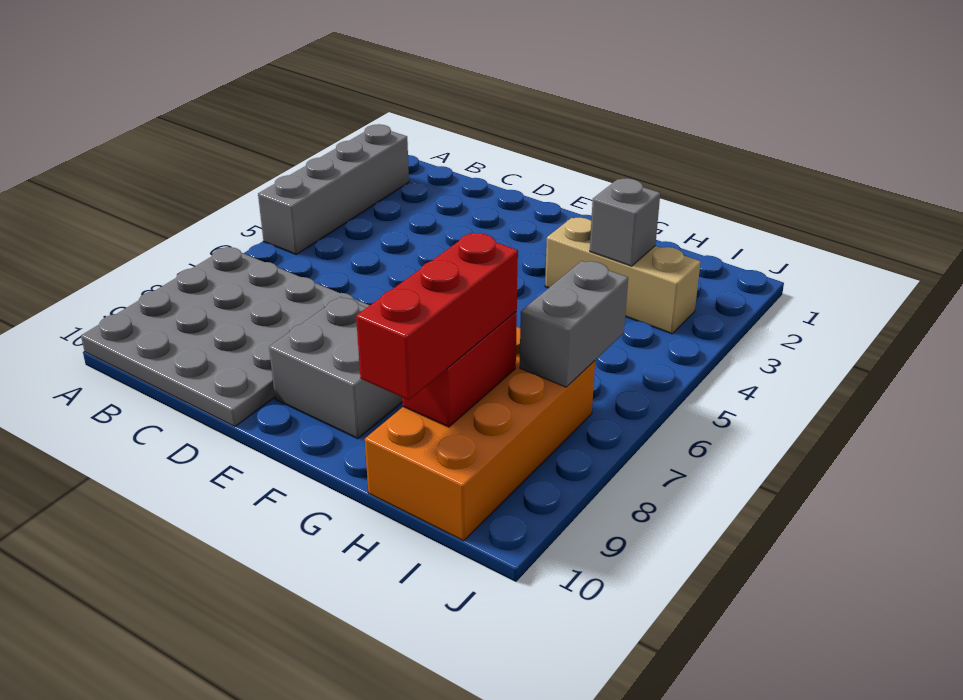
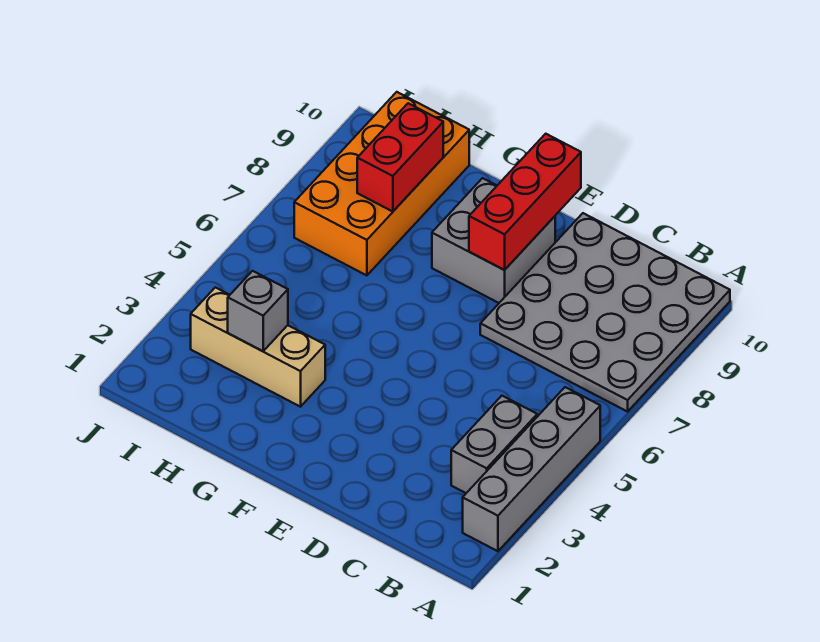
red 1x3 brick [356,233,518,400] -> red 1x3 brick moved to [469,134,581,270]
grey 1x2 brick [520,261,628,387] -> grey 1x2 brick moved to [451,396,537,493]

